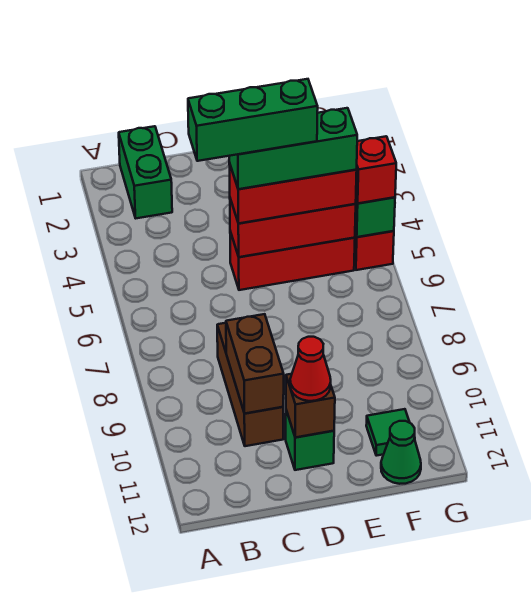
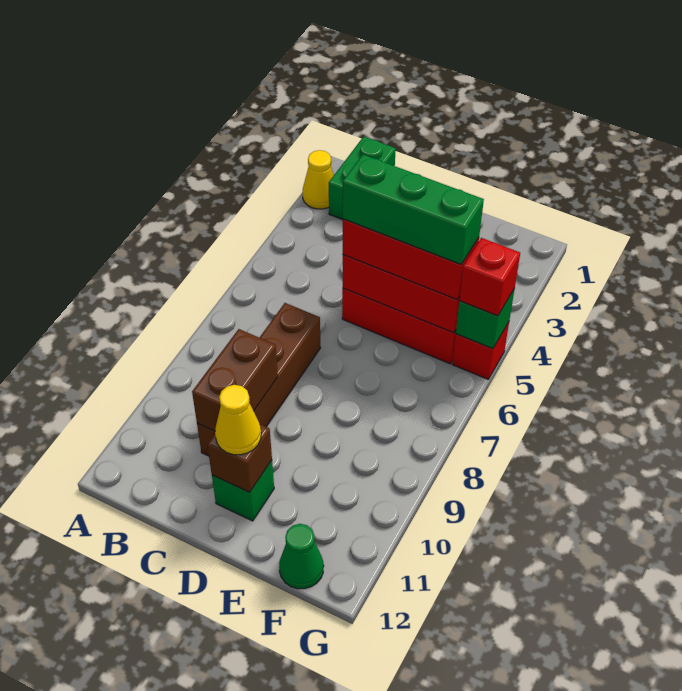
none -> yellow 1x1 cone [302,150,334,209]
green 1x3 brick [188,79,318,161] -> none
brown 1x3 brick [217,323,283,446] -> brown 1x4 brick [197,303,320,456]
red 1x1 cone [290,337,331,401] -> yellow 1x1 cone [215,385,261,455]
green 1x1 tile [366,409,415,456] -> none

